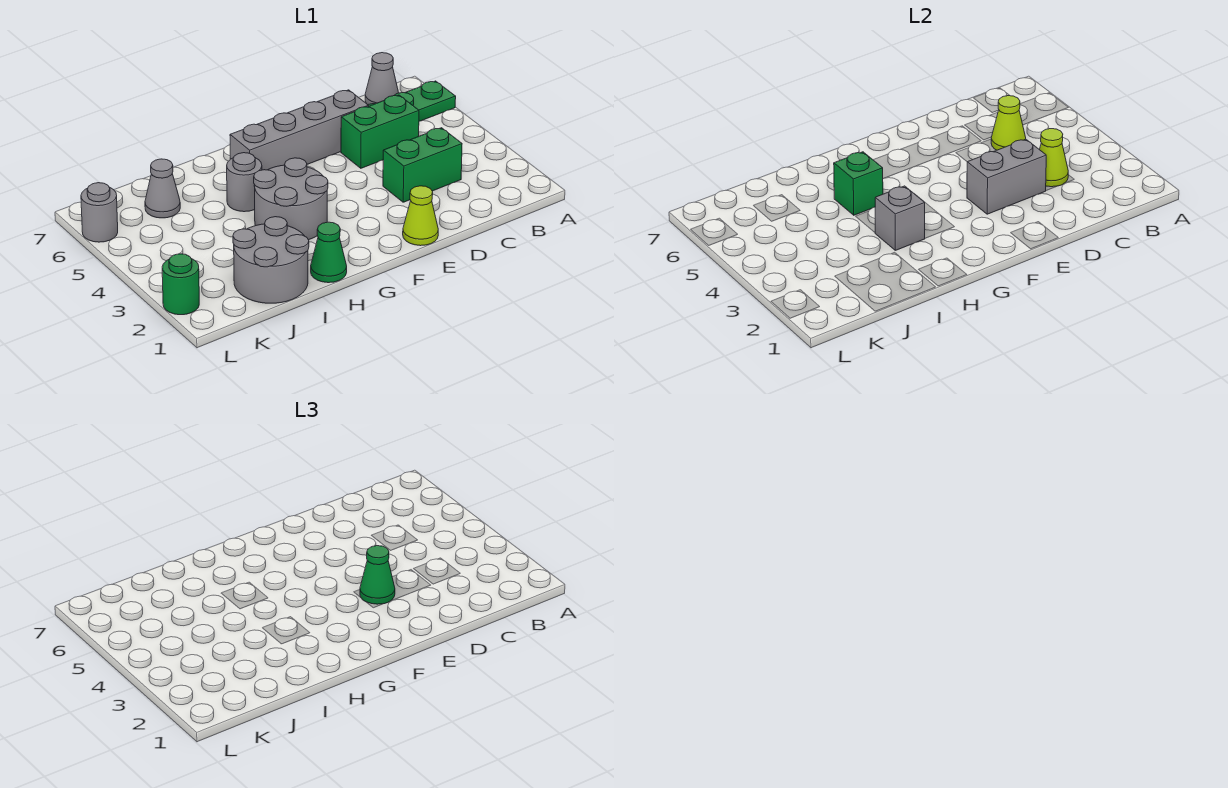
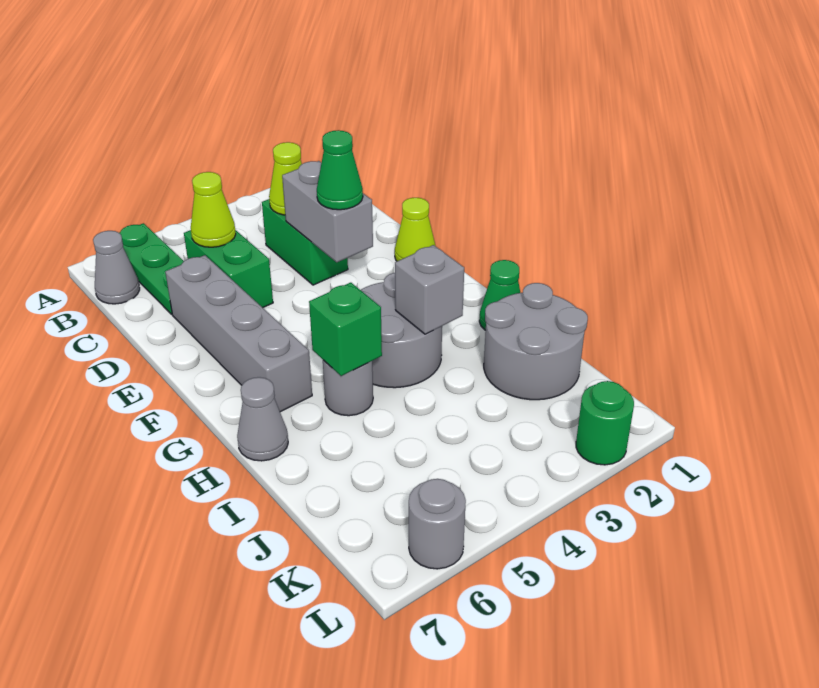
grey 1x1 cone [145,159,180,218] -> grey 1x1 cone moved to [237,377,288,461]

